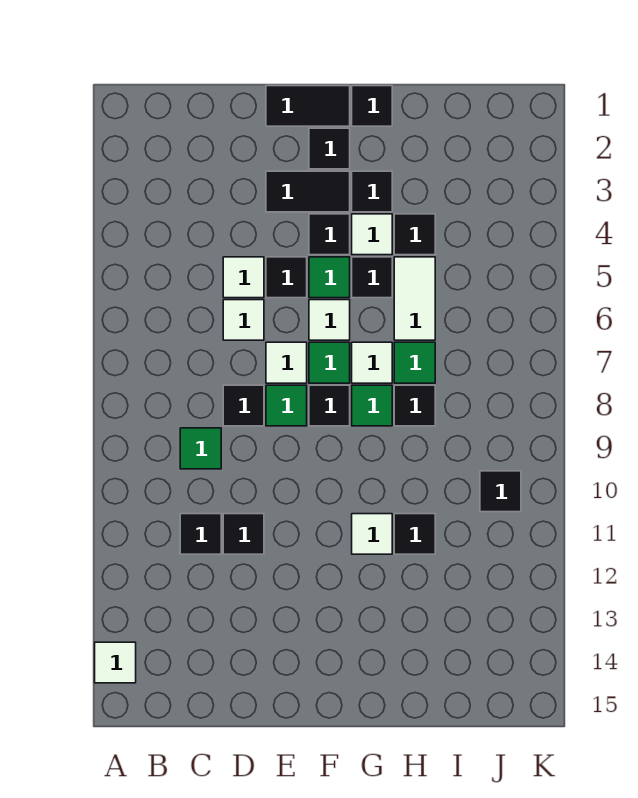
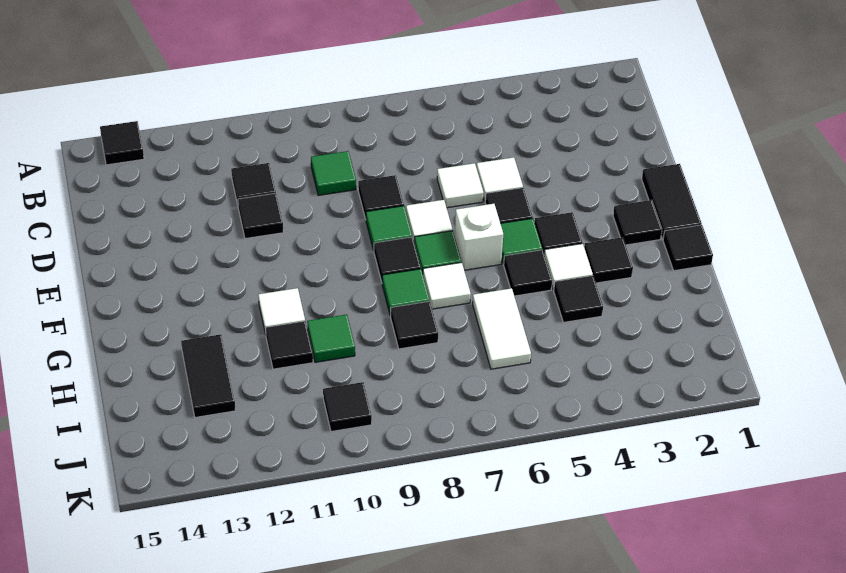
white 1x1 tile [95,642,136,683] -> black 1x1 tile [100,121,144,165]
black 1x2 tile [266,171,350,212] -> black 1x2 tile moved to [181,334,236,417]
white 1x1 tile [309,300,350,340] -> white 1x1 brick [455,204,503,270]
white 1x2 tile [394,257,435,340] -> white 1x2 tile turned to [473,288,531,369]
green 1x1 tile [394,342,435,383] -> green 1x1 tile moved to [307,315,355,362]

